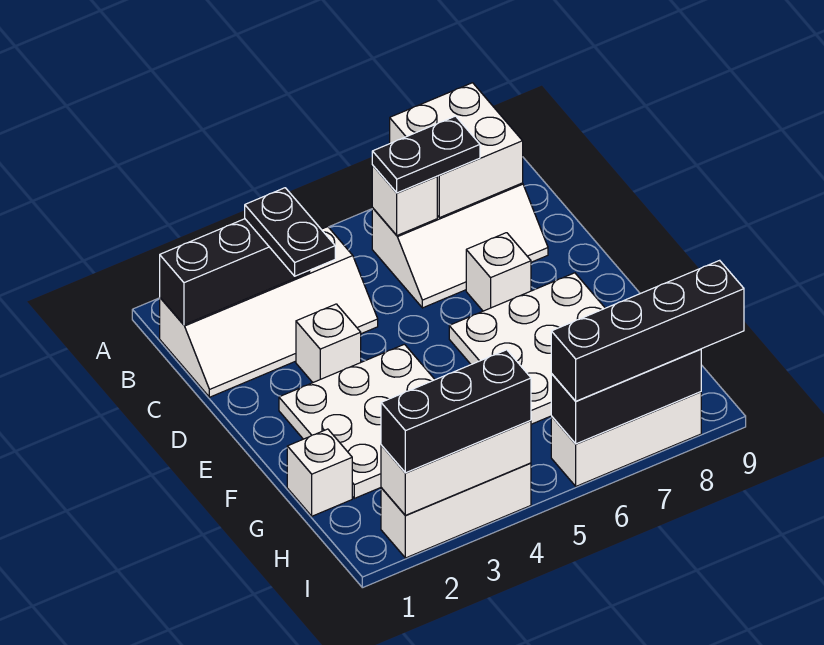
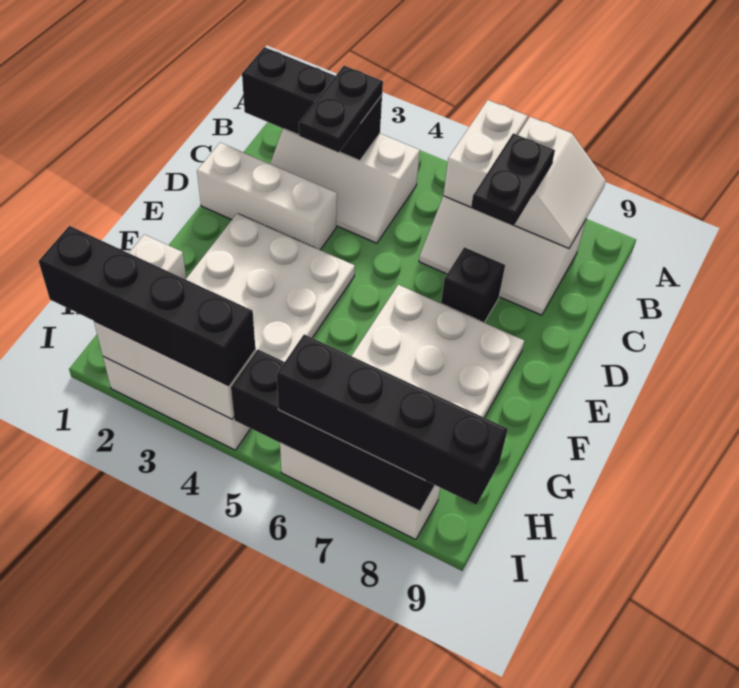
white 2x2 brick [390,83,523,218] -> white 2x2 slope [514,117,606,248]
white 2x4 slope [160,227,378,397] -> white 2x3 slope [270,129,420,243]
white 1x1 brick [372,165,437,235] -> white 1x2 brick [444,100,528,207]
black 1x2 plate [372,116,480,193] -> black 1x2 plate turned to [471,133,555,226]
white 1x1 brick [296,304,361,382] -> white 1x3 brick [197,143,337,250]
white 1x1 brick [466,233,531,311] -> black 1x1 brick [441,247,505,322]
black 1x3 brick [381,350,531,473] -> black 1x4 brick [39,226,255,386]
black 1x3 brick [551,349,701,444] -> black 1x4 brick [231,350,435,511]

